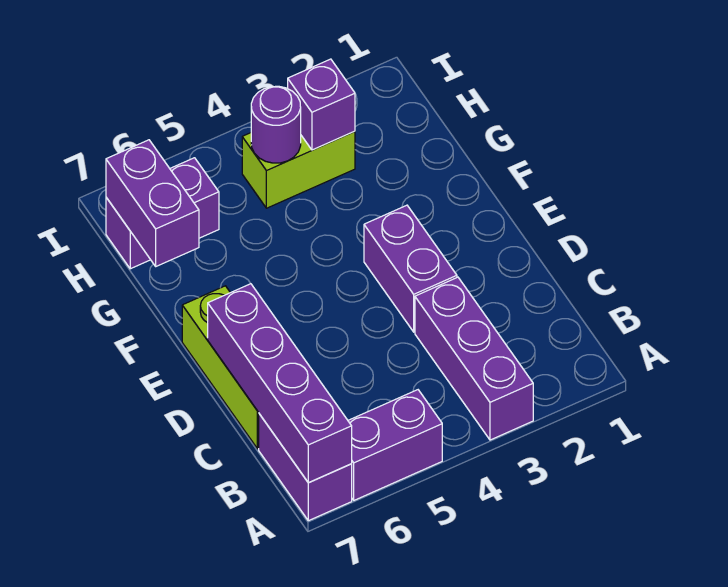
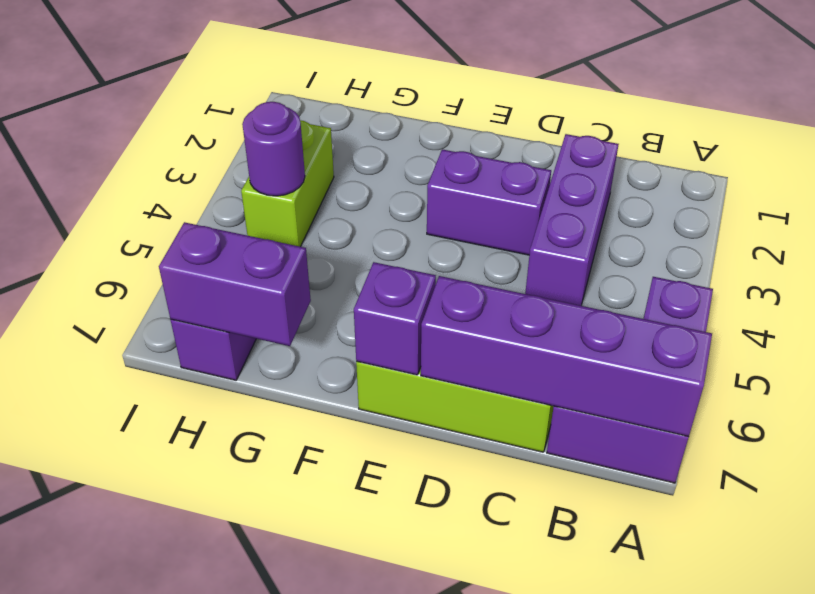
purple 1x3 brick [415,277,533,440] -> purple 1x3 brick turned to [525,134,619,306]
purple 1x1 brick [288,59,355,150] -> purple 1x1 brick moved to [354,262,436,375]

